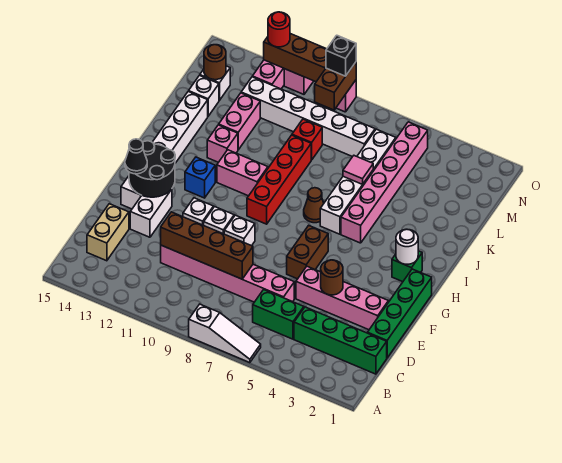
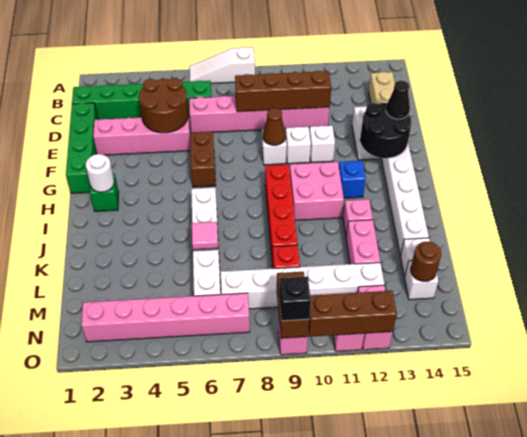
brown 1x1 round brick [321,260,343,295] -> brown 2x2 round brick [139,78,188,133]
pink 1x6 brick [341,122,428,243] -> pink 1x6 brick turned to [81,293,250,342]
brown 1x1 cone [304,188,324,223] -> brown 1x1 cone moved to [263,108,286,145]
pink 1x2 brick [217,150,268,196] -> pink 2x2 brick [290,162,344,220]
red 1x1 round brick [268,12,290,47] -> none

